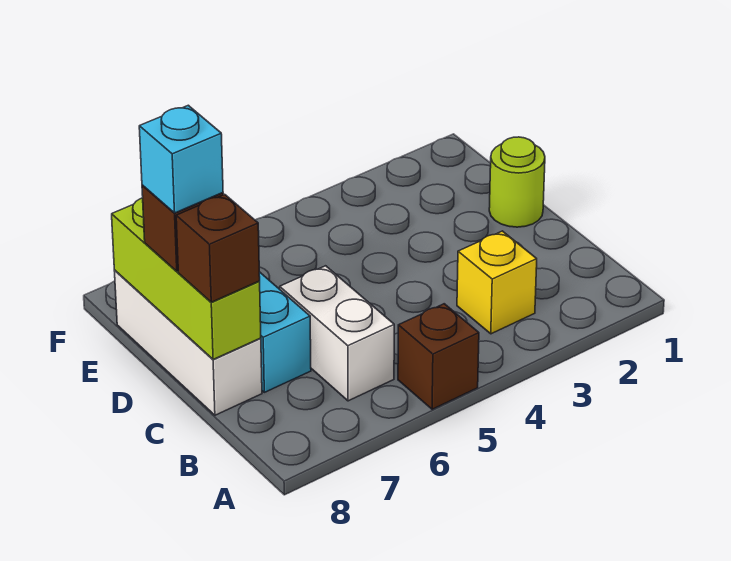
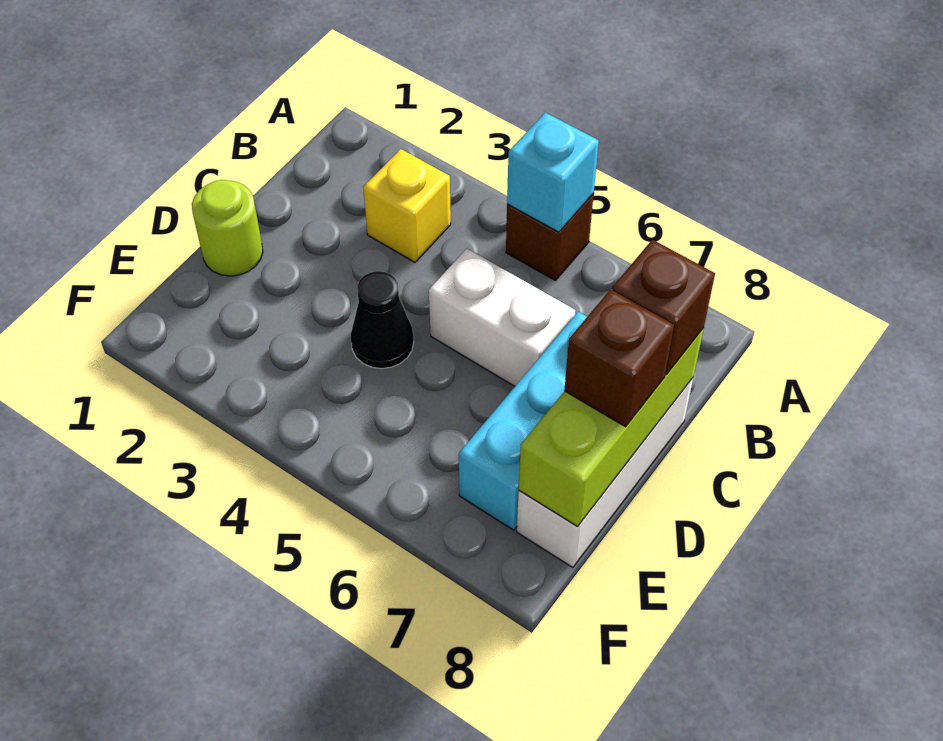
white 1x2 brick [280,266,394,401] -> white 1x2 brick turned to [429,249,576,386]
none -> black 1x1 cone [350,271,414,369]
cyan 1x1 brick [139,105,223,213] -> cyan 1x1 brick moved to [507,112,599,232]

